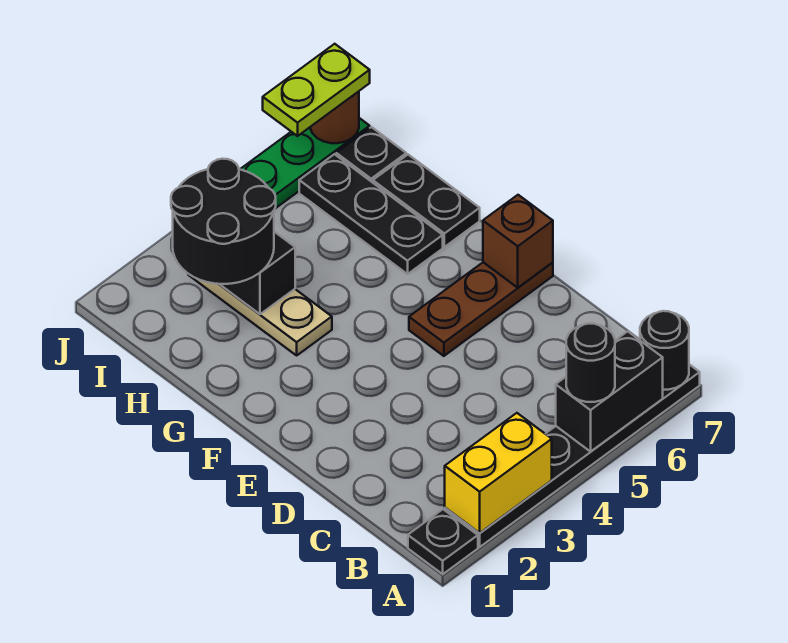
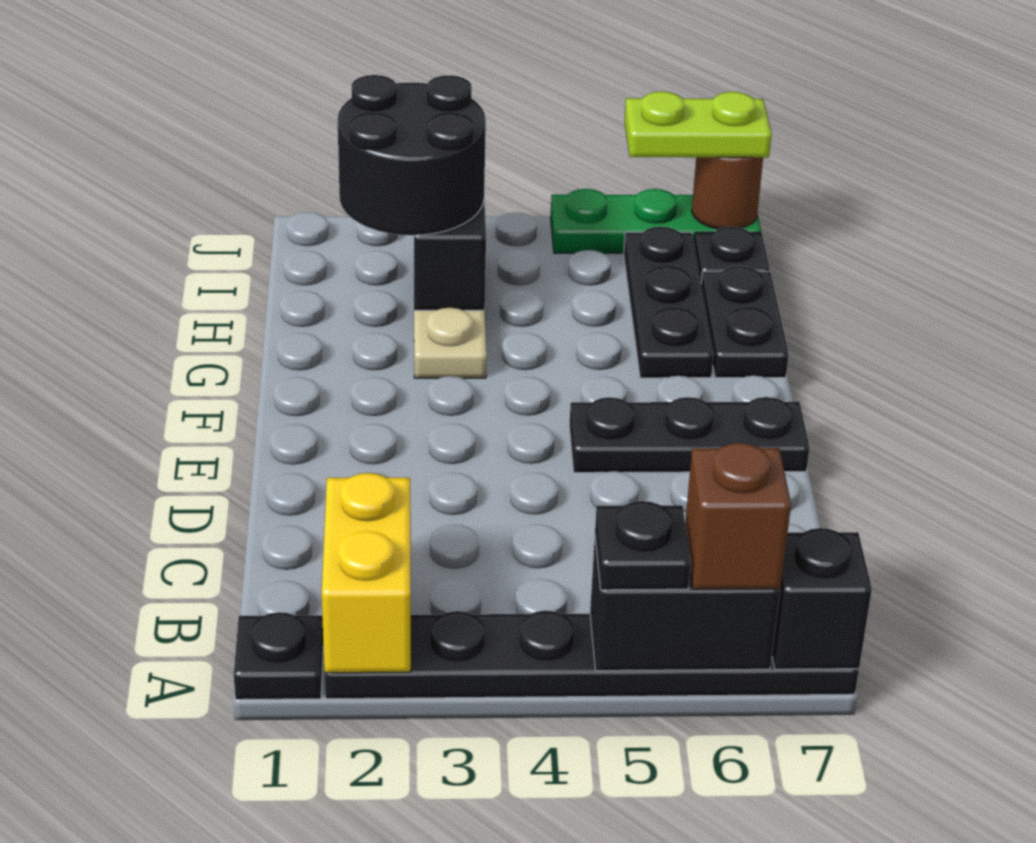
yellow 1x2 brick [445,413,552,533] -> yellow 1x2 brick turned to [322,473,411,673]
black 1x1 round brick [566,323,615,402] -> black 1x1 plate [595,501,691,590]
black 1x1 round brick [640,311,689,390] -> black 1x1 brick [772,528,872,669]
brown 1x3 plate [409,262,553,356] -> black 1x3 plate [569,397,810,473]
brown 1x1 brick [483,195,553,288] -> brown 1x1 brick moved to [685,443,791,589]

